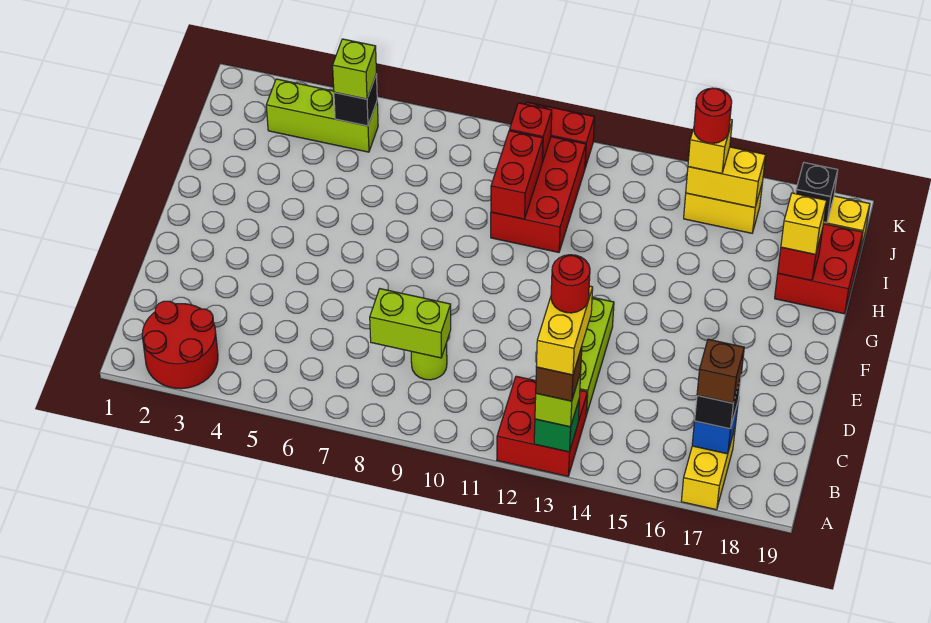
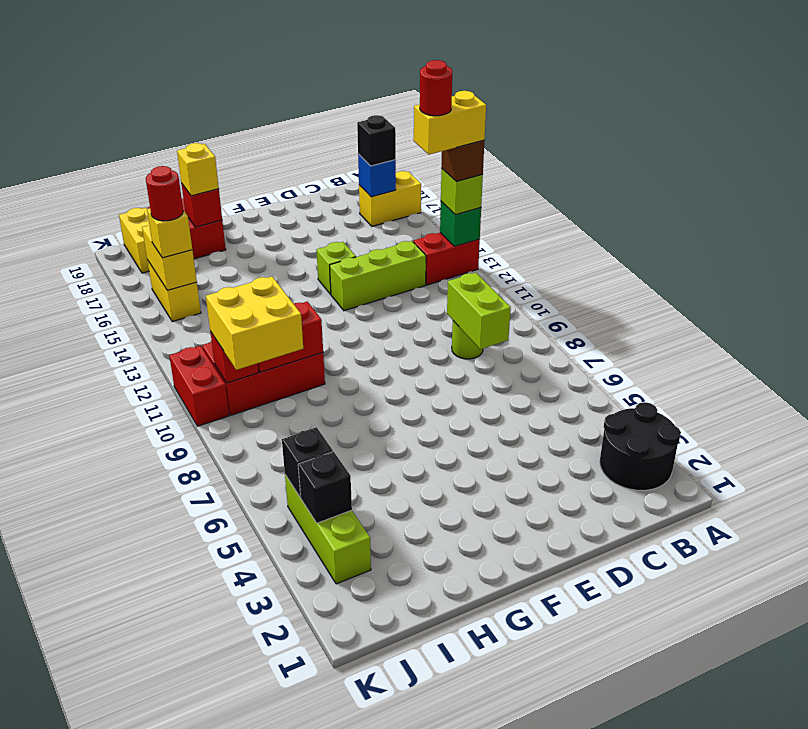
red 2x2 round brick [142,301,218,389] -> black 2x2 round brick [600,402,681,490]
red 2x2 brick [497,376,587,476] -> red 1x2 brick [413,233,480,285]
brown 1x1 brick [697,339,744,403] -> none
none -> yellow 2x2 brick [206,277,303,370]
lime 1x1 brick [333,39,376,99] -> lime 1x1 brick moved to [316,242,356,294]
black 1x1 brick [796,163,838,223] -> black 1x1 brick moved to [298,452,352,523]

